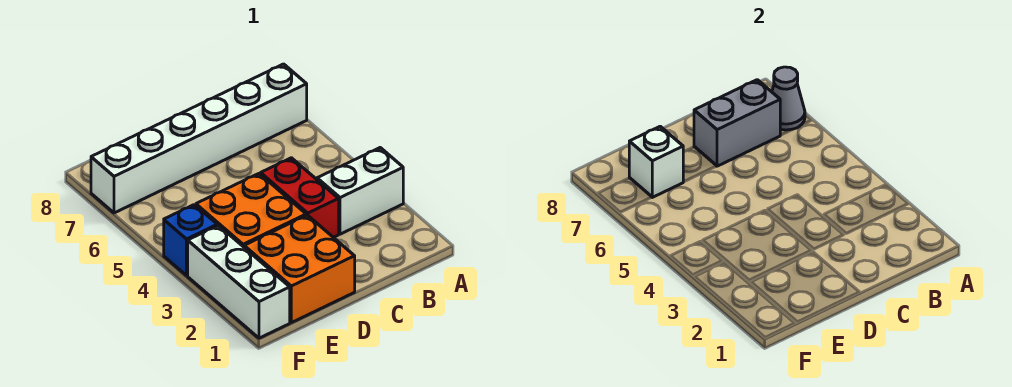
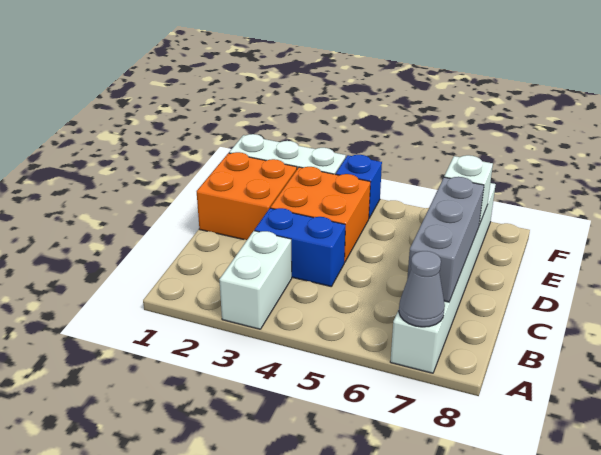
grey 1x2 brick [694,80,780,166] -> grey 1x3 brick [407,177,484,302]
red 1x2 brick [261,158,339,238] -> blue 1x2 brick [255,208,345,287]

